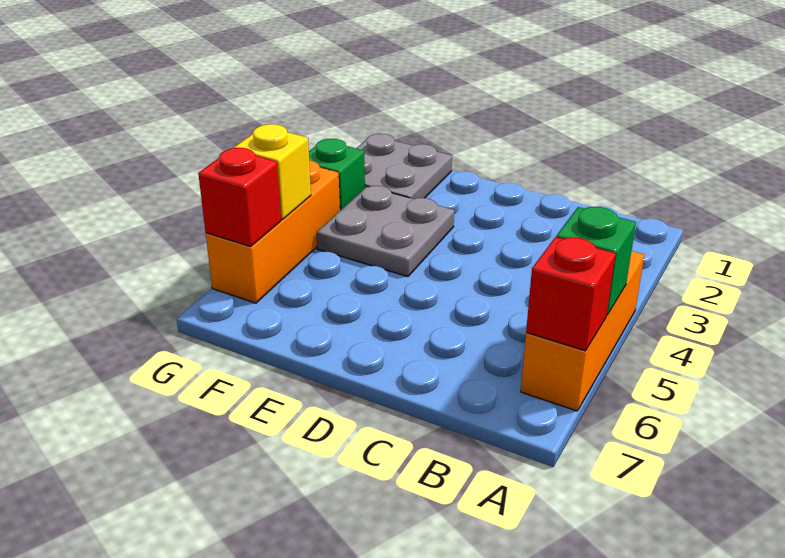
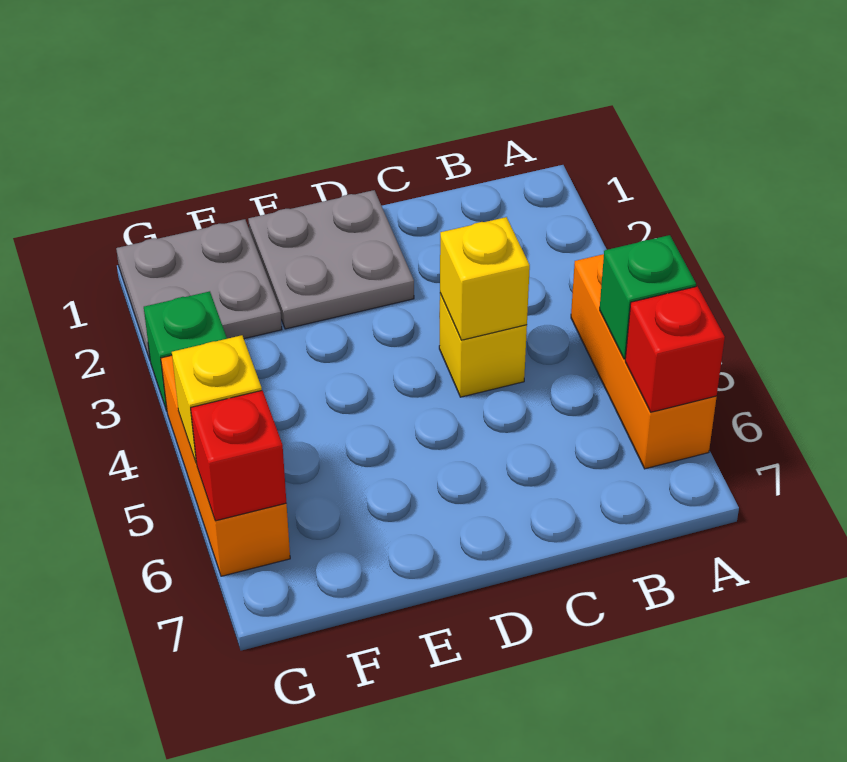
none -> yellow 1x1 brick [439,294,527,397]
none -> yellow 1x1 brick [440,217,530,340]
grey 2x2 plate [317,186,454,277] -> grey 2x2 plate moved to [248,190,414,329]

